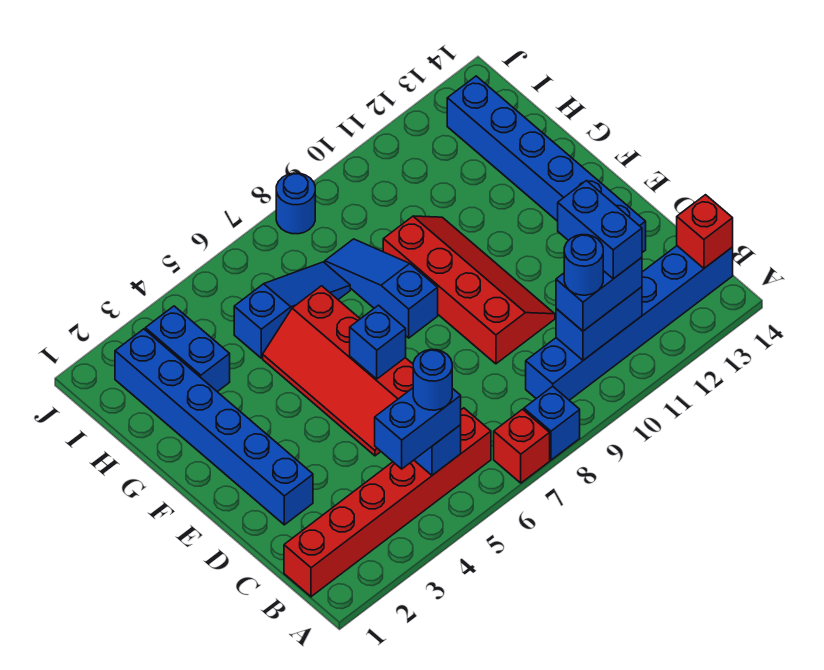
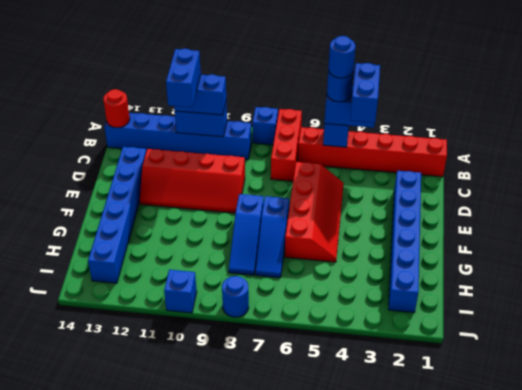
red 1x1 brick [494,409,550,483] -> red 1x3 brick [271,109,302,181]
blue 1x1 round brick [564,235,603,295] -> blue 1x1 round brick moved to [328,36,355,78]
red 1x1 brick [677,195,733,268] -> red 1x1 round brick [103,89,130,127]
red 2x4 slope [383,216,555,364] -> red 2x4 slope turned to [140,149,245,213]
blue 1x1 brick [350,305,406,379] -> blue 1x1 brick moved to [164,270,197,313]
blue 1x2 brick [145,306,230,392] -> blue 1x2 brick moved to [350,63,380,123]
blue 1x3 slope [234,262,350,358] -> blue 1x3 slope turned to [255,196,289,278]

